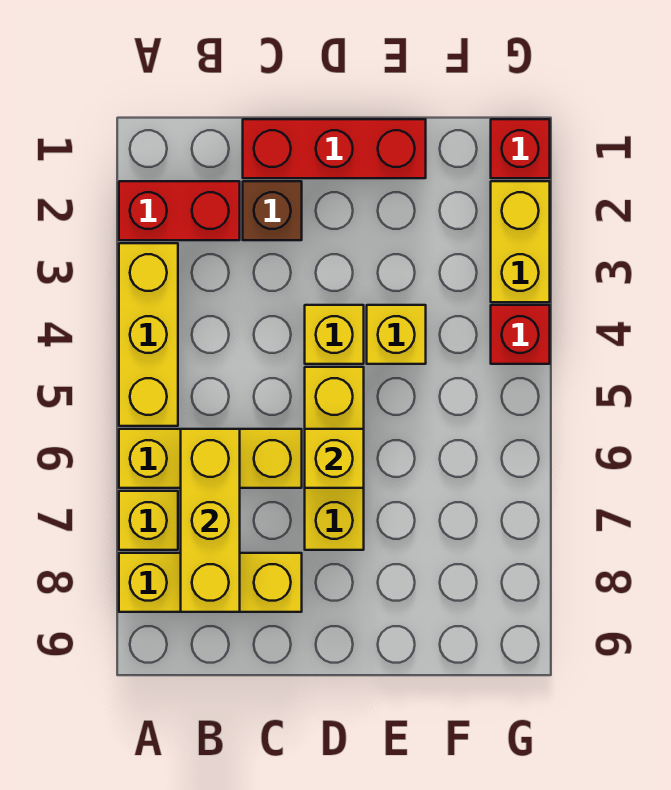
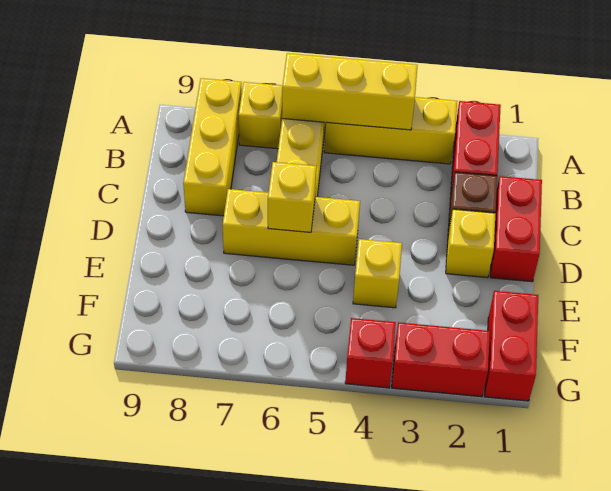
yellow 1x3 brick [181,429,240,612] -> yellow 1x3 brick moved to [282,53,418,130]
red 1x3 brick [243,119,426,178] -> red 1x2 brick [490,176,542,282]
yellow 1x1 brick [305,305,364,364] -> yellow 1x1 brick moved to [446,209,496,278]
red 1x1 brick [491,119,550,178] -> red 1x2 brick [485,291,538,401]
yellow 1x2 brick [491,181,550,302] -> red 1x2 brick [392,322,490,397]

